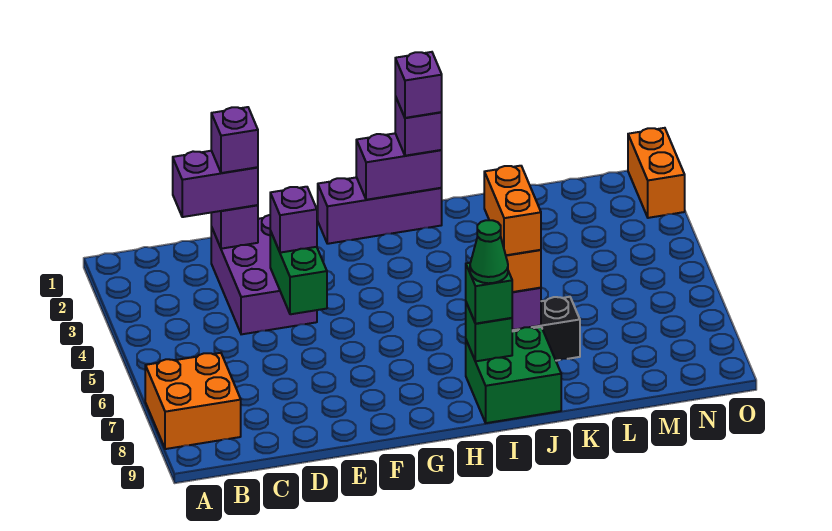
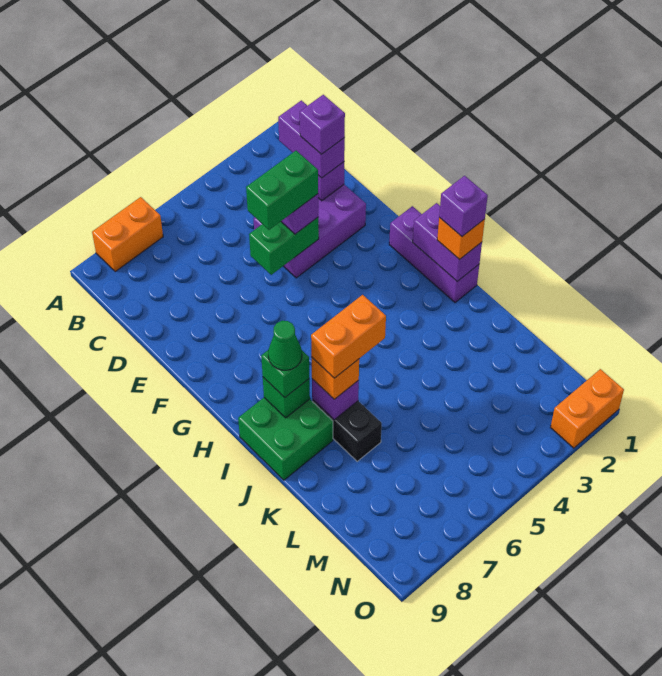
orange 2x2 brick [145,353,241,449] -> orange 1x2 brick [92,197,163,272]
none -> green 1x2 brick [246,151,318,230]
purple 1x1 brick [395,96,442,156] -> orange 1x1 brick [437,218,485,260]

